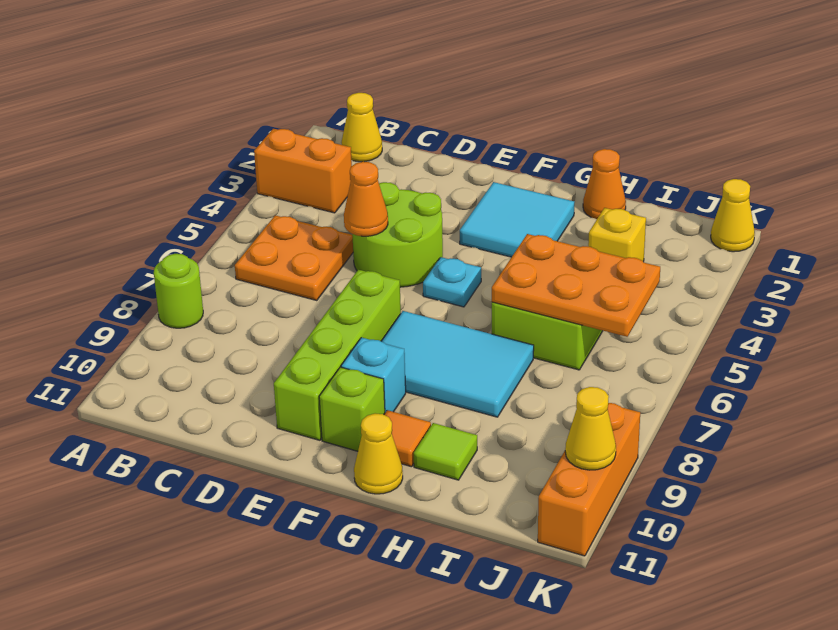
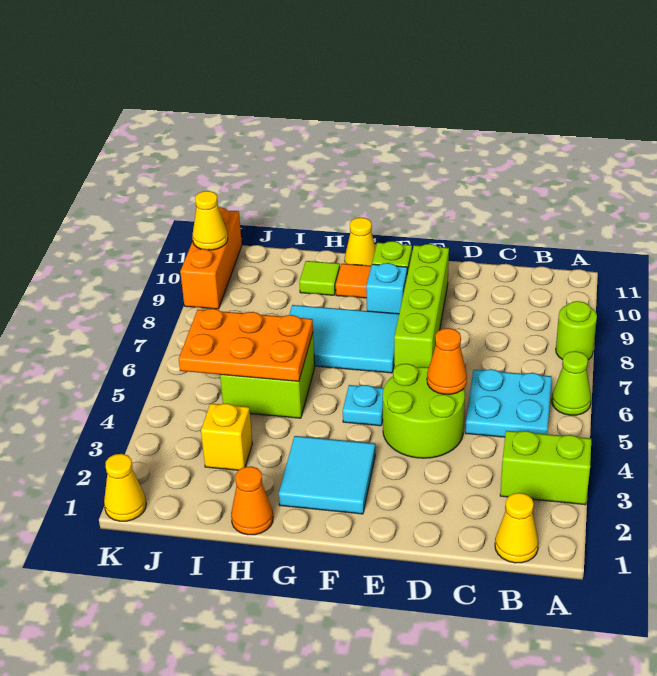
orange 1x2 brick [254,129,352,213] -> lime 1x2 brick [500,431,591,505]
none -> lime 1x1 cone [552,351,591,415]
orange 2x2 plate [235,215,353,301] -> cyan 2x2 plate [465,369,552,437]

